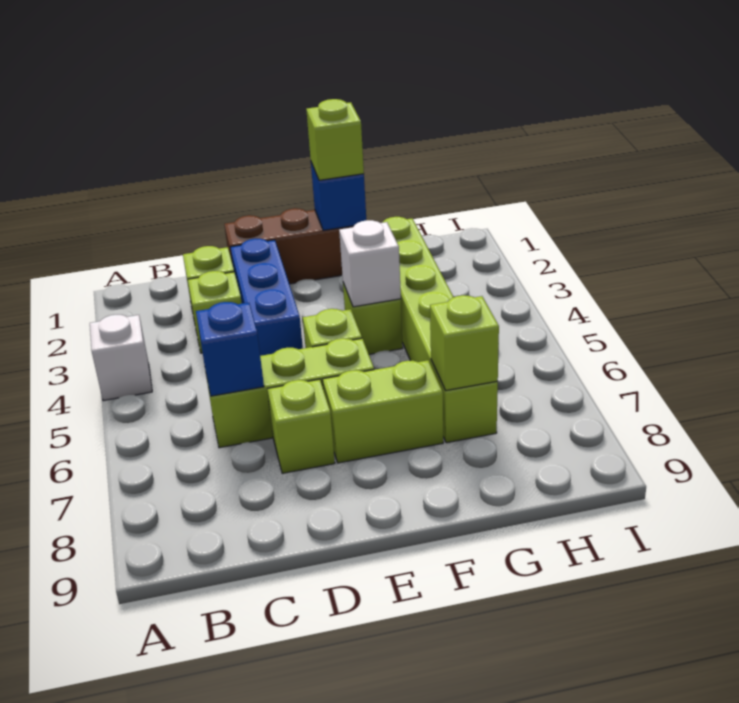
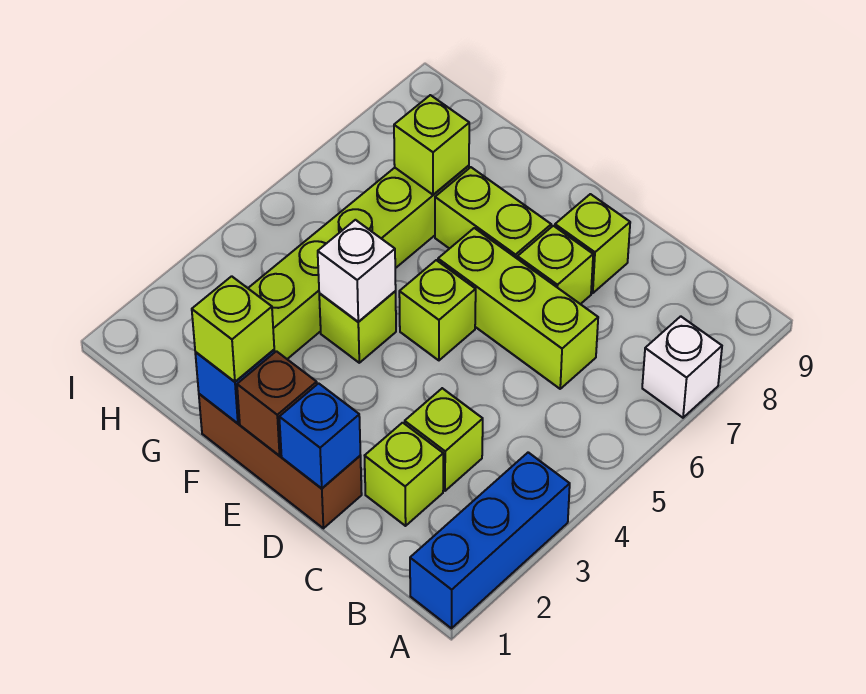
white 1x1 brick [90,315,152,401] -> white 1x1 brick moved to [642,316,722,418]
blue 1x1 brick [196,302,264,396] -> blue 1x1 brick moved to [279,383,360,488]
blue 1x3 brick [230,239,303,356] -> blue 1x3 brick moved to [410,452,570,628]
none -> lime 1x1 brick [555,194,630,293]
none -> brown 1x1 brick [237,351,317,456]

